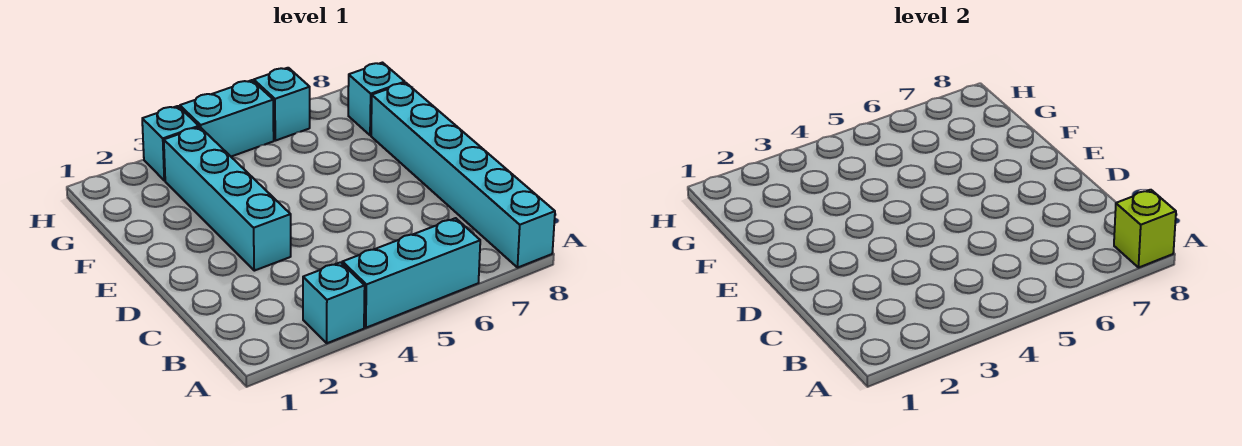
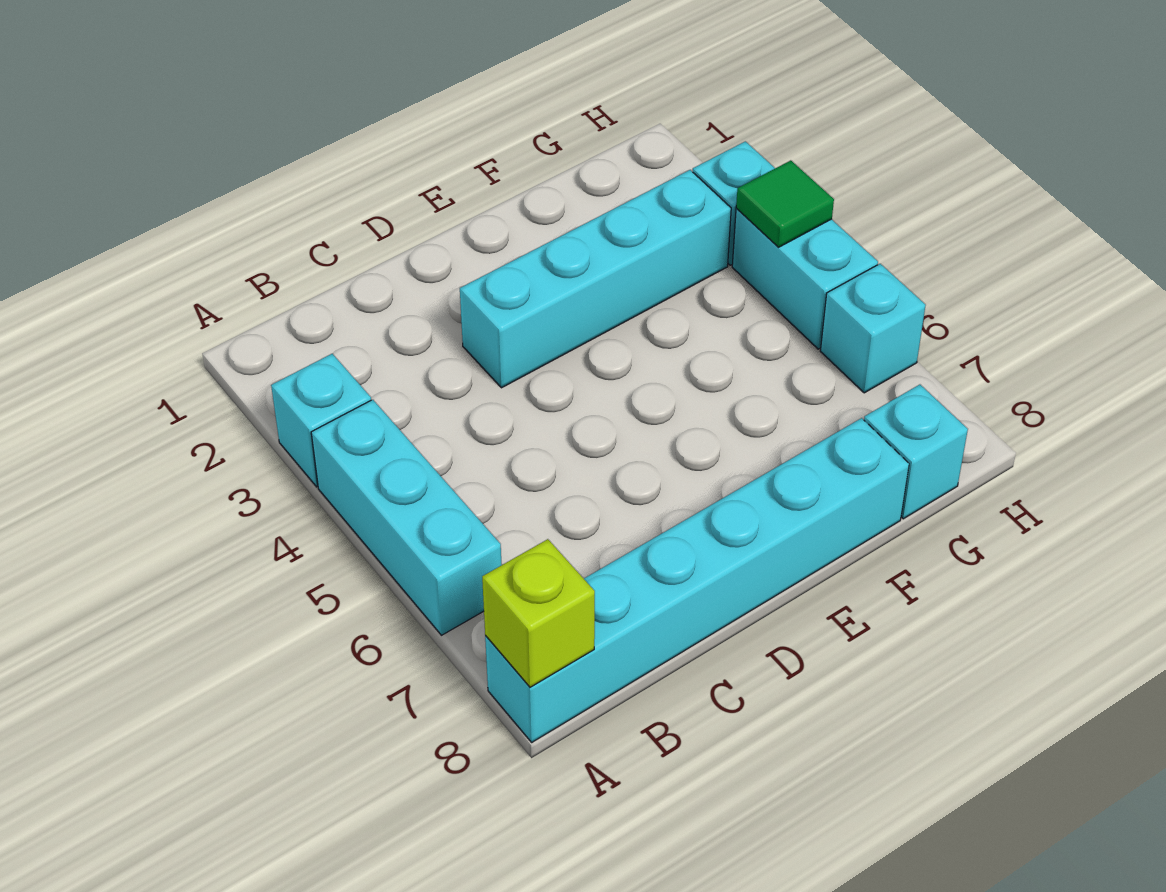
none -> green 1x1 tile [736,160,834,247]

